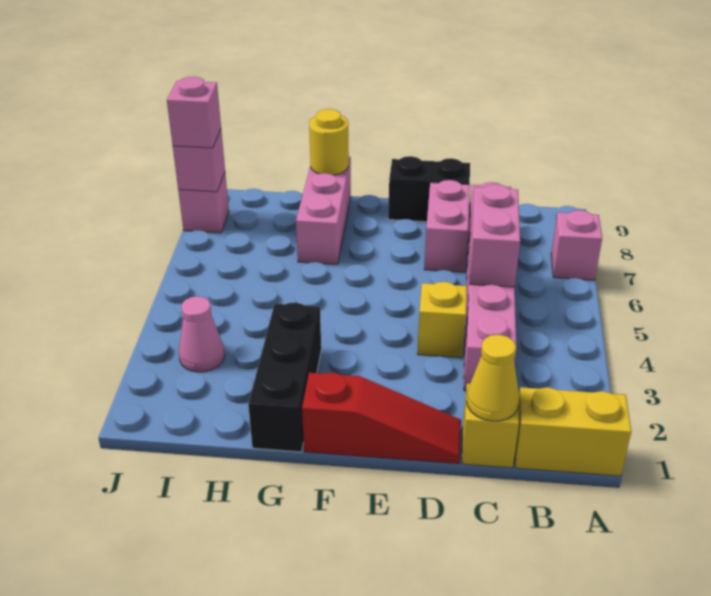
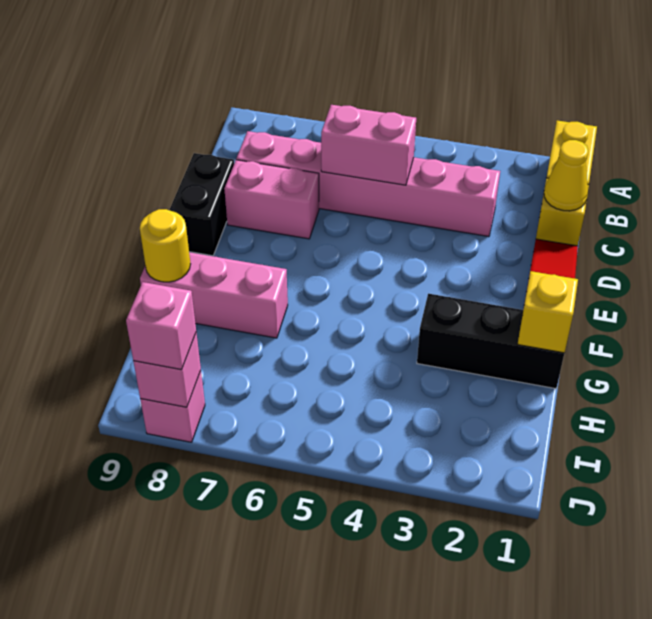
pink 1x1 brick [551,210,602,280] -> none
yellow 1x1 brick [417,282,467,358] -> yellow 1x1 brick moved to [518,271,578,353]
pink 1x1 cone [179,296,225,372] -> none

